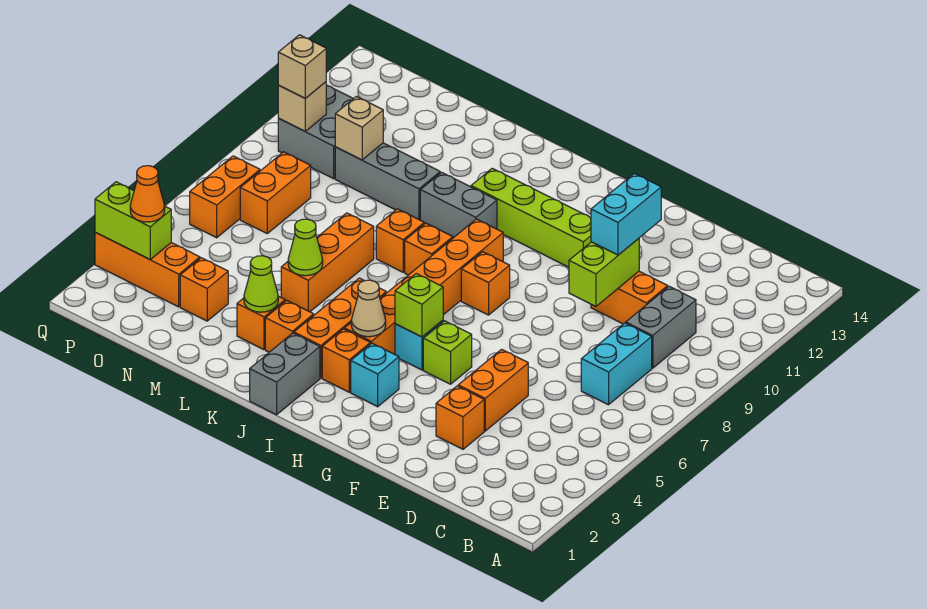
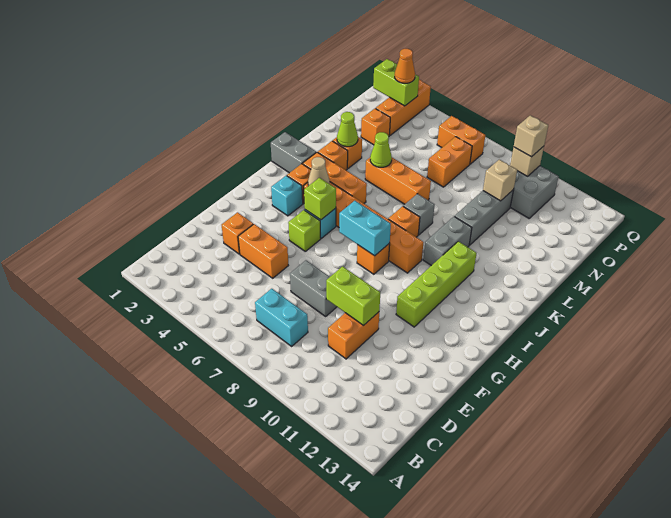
grey 1x2 brick [626,286,696,368] -> grey 1x2 brick moved to [290,260,337,316]
cyan 1x2 brick [591,173,661,255] -> cyan 1x2 brick moved to [339,201,391,256]
orange 1x1 brick [376,209,424,272] -> grey 1x1 brick [403,194,435,235]
orange 1x2 brick [240,152,311,233] -> orange 1x2 brick turned to [427,137,472,187]
lime 1x2 brick [95,182,171,259] -> lime 1x2 brick turned to [373,59,419,106]

